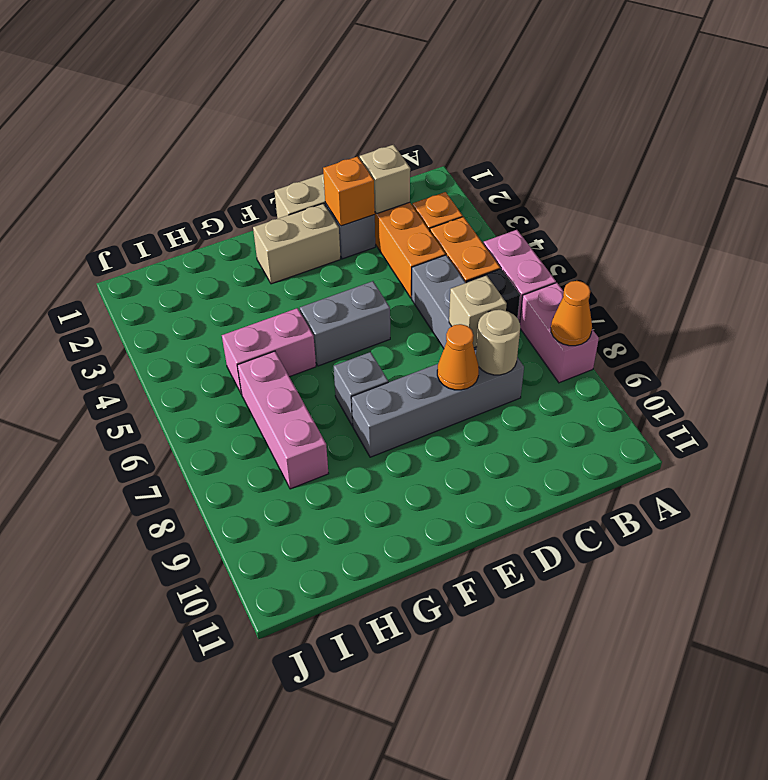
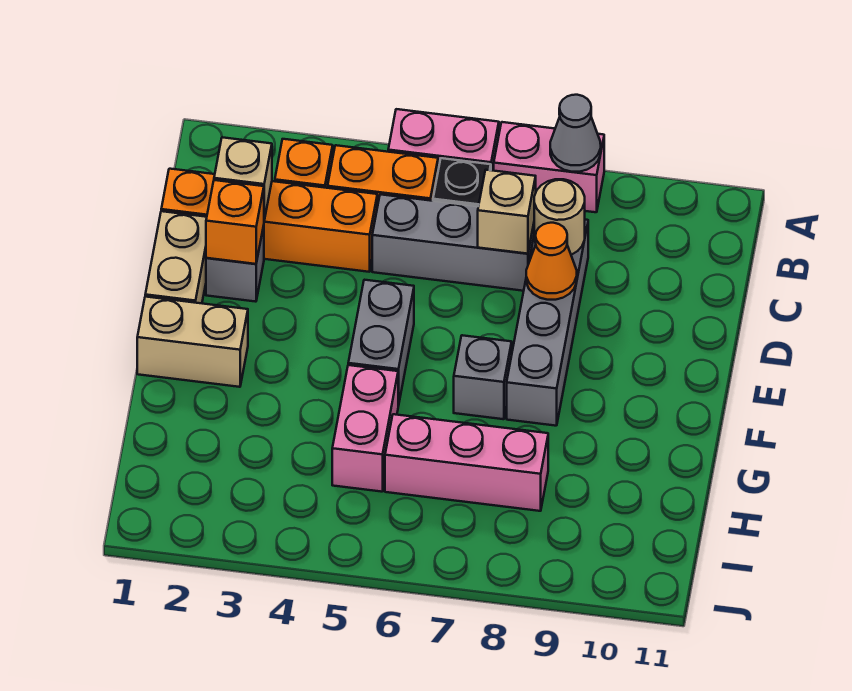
orange 1x1 cone [551,281,592,346] -> grey 1x1 cone [550,95,601,172]
tan 1x2 brick [253,203,340,284] -> tan 1x2 brick turned to [137,297,248,387]

